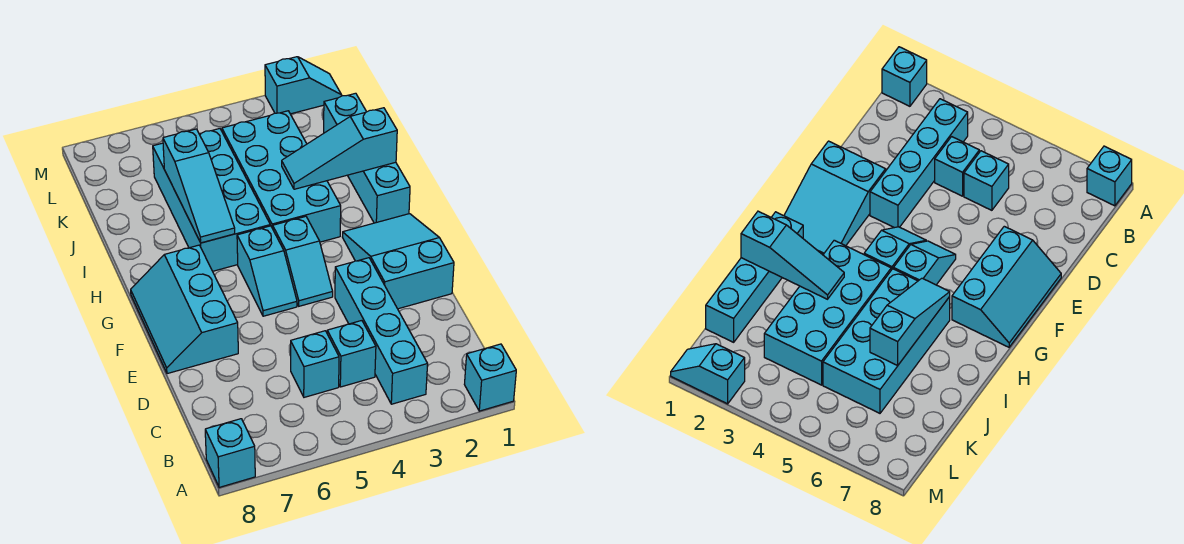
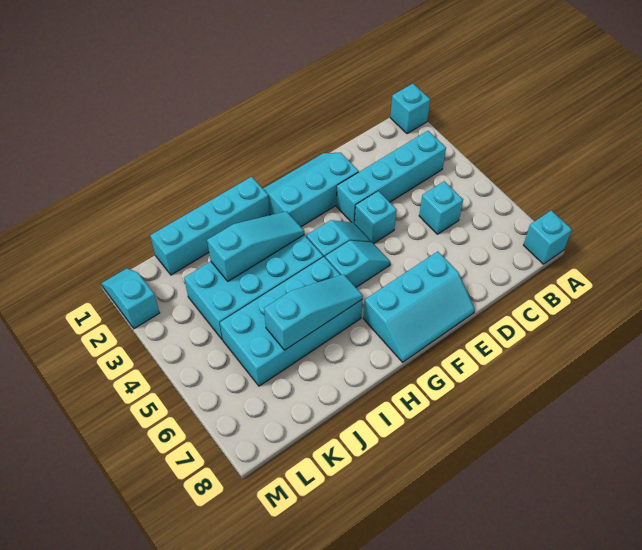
cyan 1x1 brick [327,321,376,387] -> cyan 1x1 brick moved to [355,191,397,244]
cyan 2x3 slope [343,214,454,309] -> cyan 2x3 slope turned to [263,153,359,227]
cyan 1x3 slope [282,108,397,189] -> cyan 1x3 slope turned to [207,211,304,281]

